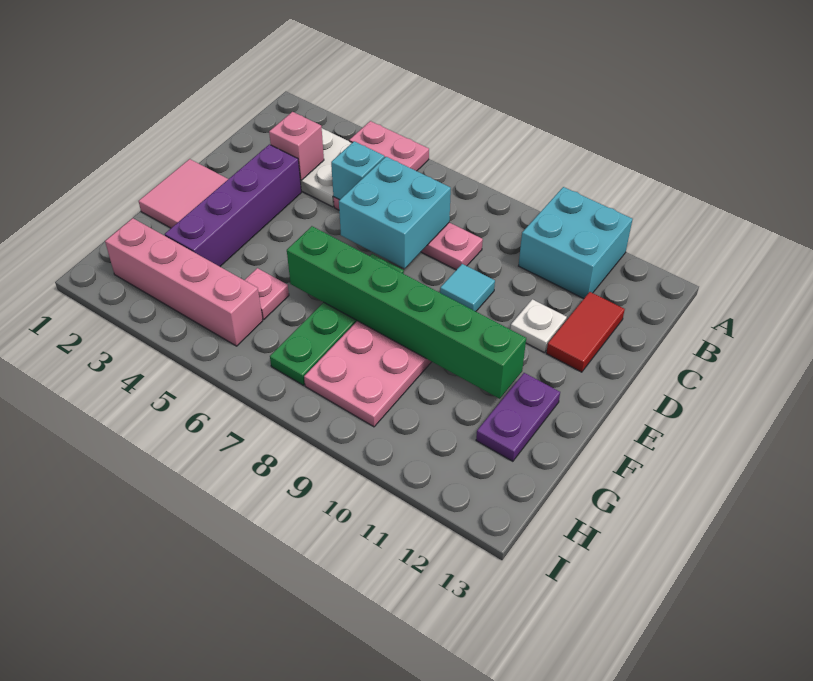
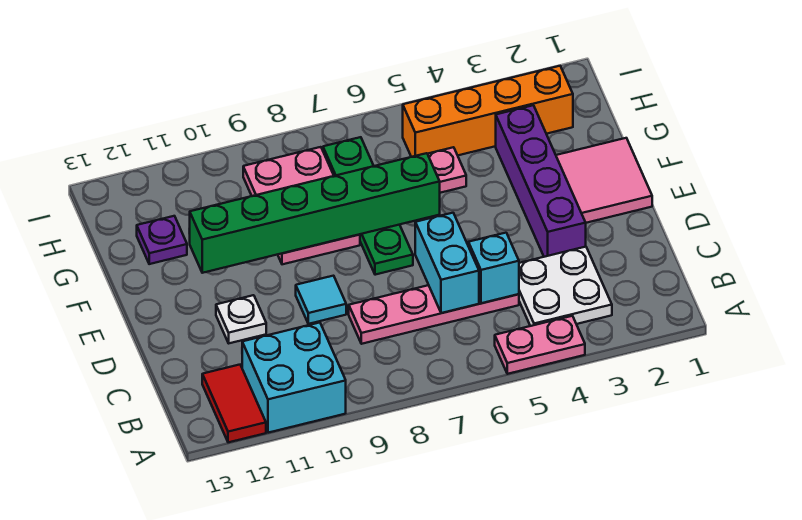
pink 1x1 brick [269,112,324,180] -> none
cyan 2x2 brick [339,157,451,268] -> cyan 1x2 brick [415,213,479,313]
red 1x2 tile [546,292,625,372] -> red 1x2 tile moved to [202,365,266,442]
purple 1x2 plate [476,373,560,461] -> purple 1x1 plate [137,216,187,264]
pink 1x4 brick [105,218,263,346] -> orange 1x4 brick [403,66,573,157]

